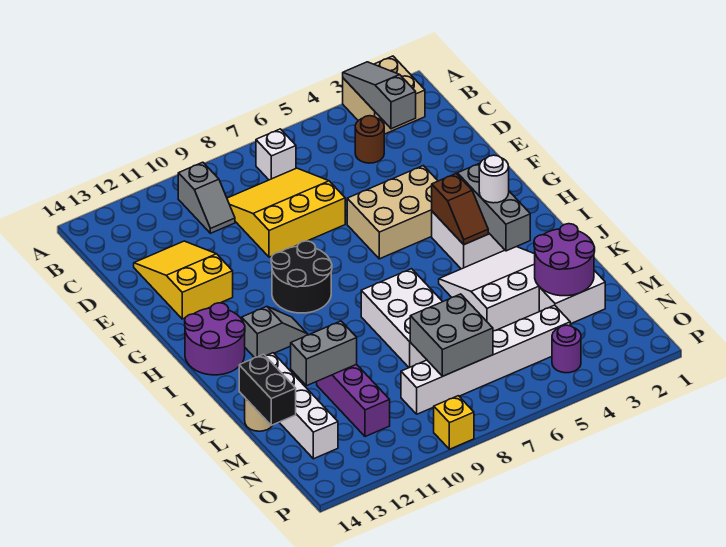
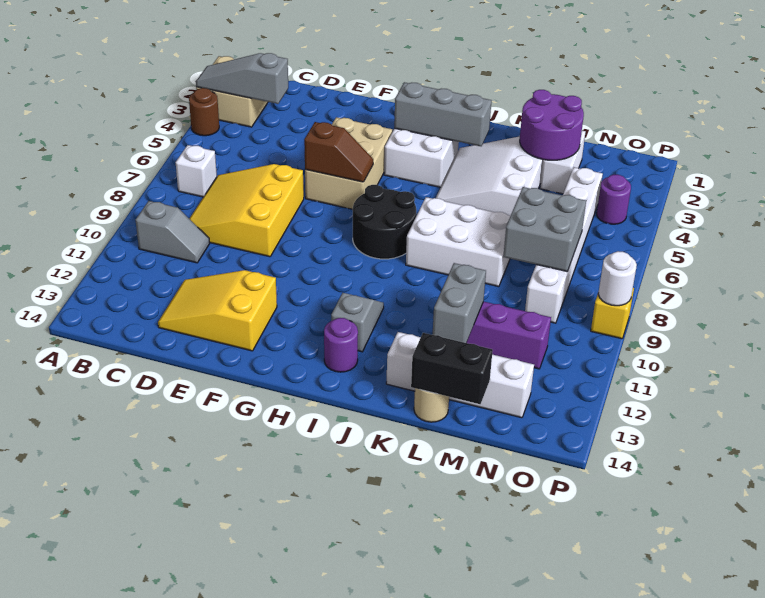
brown 1x1 round brick [355,116,384,163] -> brown 1x1 round brick moved to [189,88,219,136]
black 2x2 round brick [271,241,332,313] -> black 2x2 round brick moved to [353,185,416,259]
brown 1x2 slope [432,174,488,245] -> brown 1x2 slope moved to [304,122,373,182]
purple 2x2 round brick [185,303,245,375] -> purple 1x1 round brick [324,318,358,372]
white 1x1 round brick [479,155,509,203] -> white 1x1 round brick moved to [598,251,637,306]

